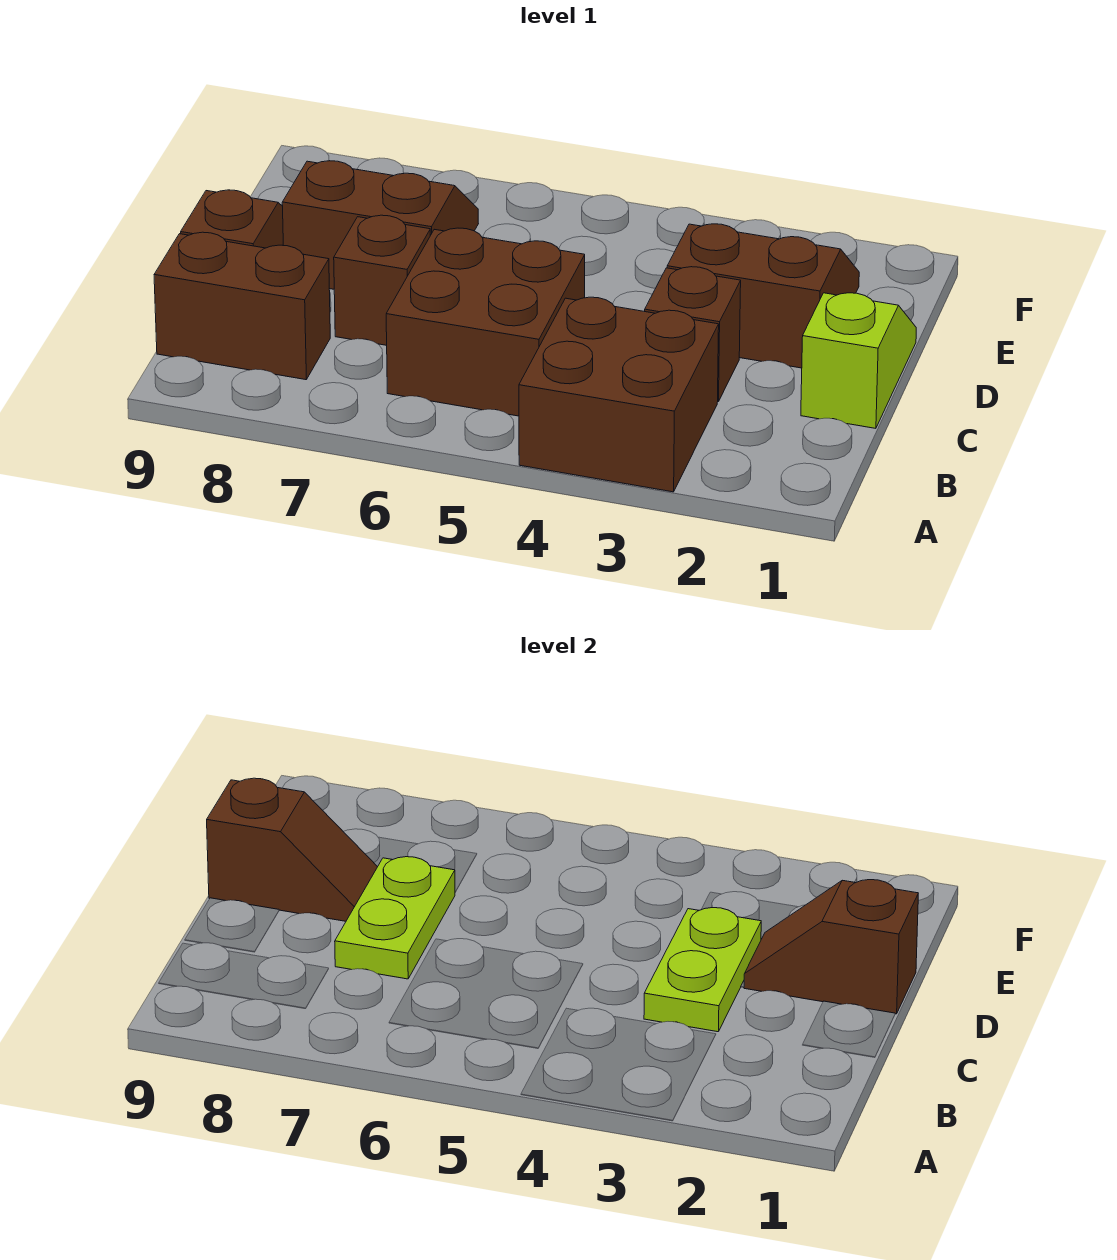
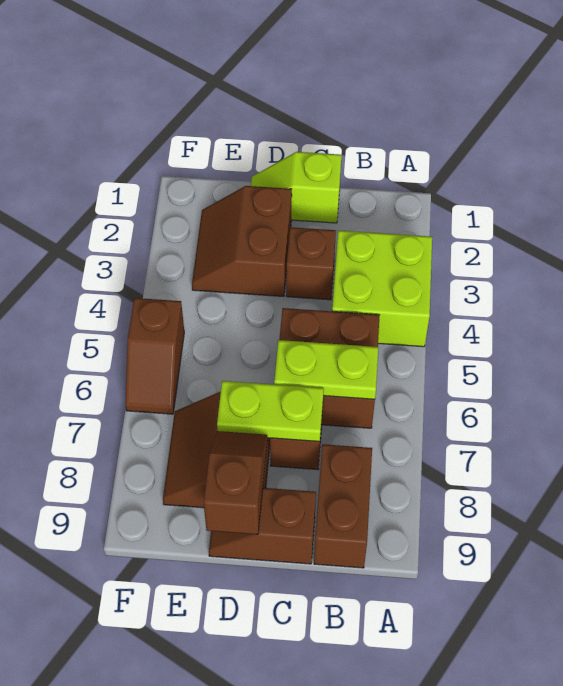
brown 2x2 brick [519,297,719,492] -> lime 2x2 brick [332,230,432,347]
lime 1x2 plate [644,908,761,1032] -> lime 1x2 plate moved to [274,340,378,399]
brown 1x2 slope [744,880,918,1014] -> brown 1x2 slope moved to [125,298,184,414]

